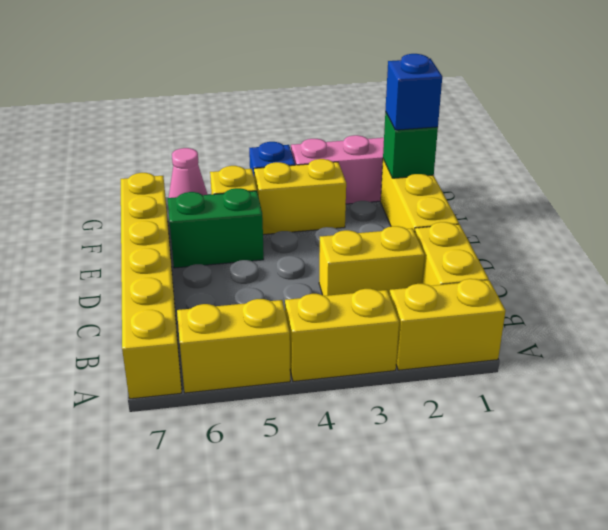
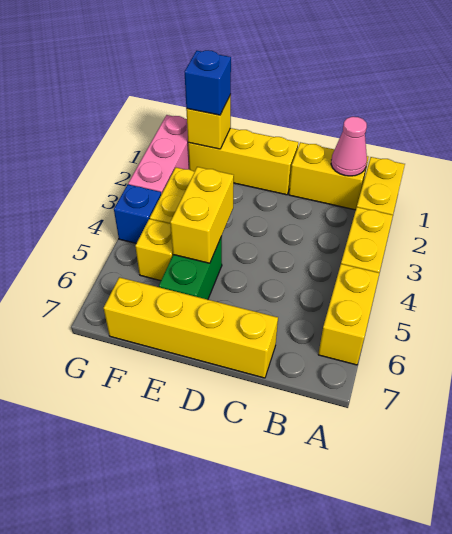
yellow 1x6 brick [121,173,182,399] -> yellow 1x4 brick [104,277,278,378]
yellow 1x2 brick [319,226,425,296] -> yellow 1x2 brick moved to [170,167,234,263]
green 1x1 brick [383,112,438,178] -> yellow 1x1 brick [186,95,231,149]
pink 1x1 cone [169,148,208,198] -> pink 1x1 cone moved to [331,117,367,176]

